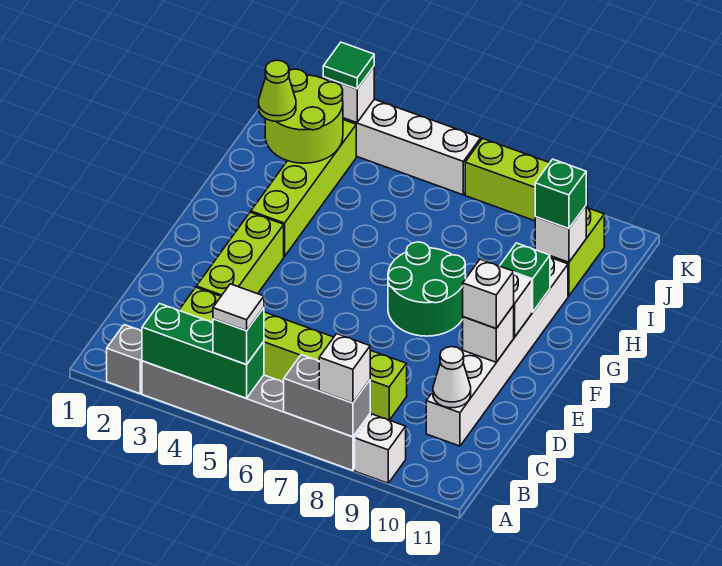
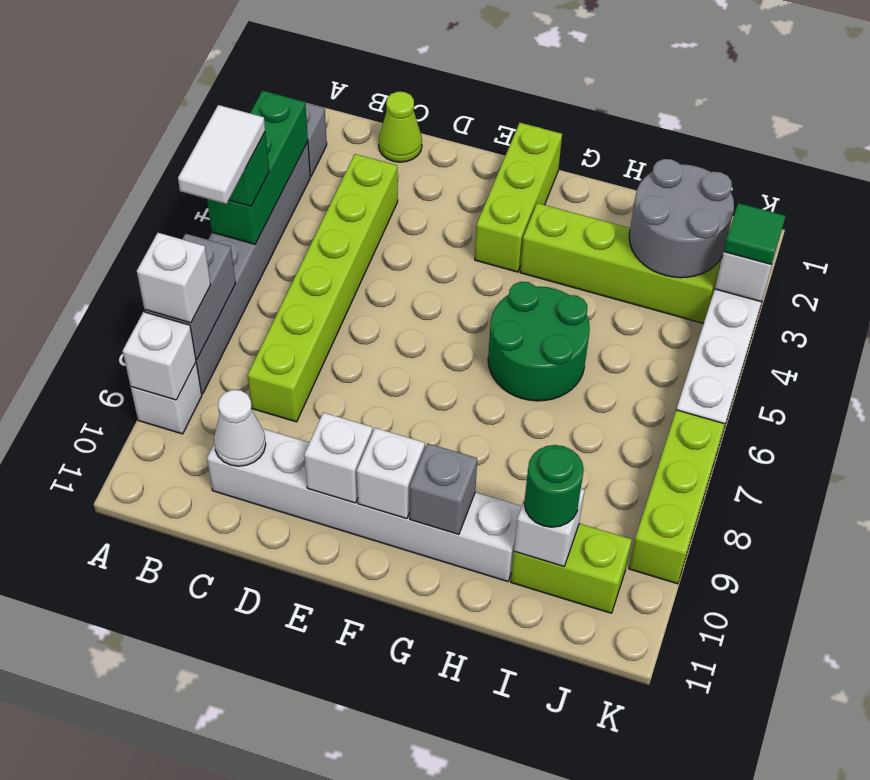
white 1x1 tile [213,284,264,331] -> white 1x2 tile [178,105,265,204]
lime 1x3 brick [196,212,284,296] -> lime 1x3 brick turned to [475,123,562,272]
white 1x1 brick [463,259,514,328] -> white 1x1 brick moved to [123,312,196,400]
green 2x2 round brick [388,242,466,336] -> green 2x2 round brick moved to [488,282,590,401]
green 1x1 brick [500,243,550,312] -> grey 1x1 brick [410,443,477,535]
lime 2x2 round brick [265,69,343,163] -> grey 2x2 round brick [629,159,734,278]
lime 1x1 cone [259,60,296,121] -> lime 1x1 cone moved to [379,92,422,162]
green 1x1 brick [535,159,586,229] -> green 1x1 round brick [524,445,584,527]

